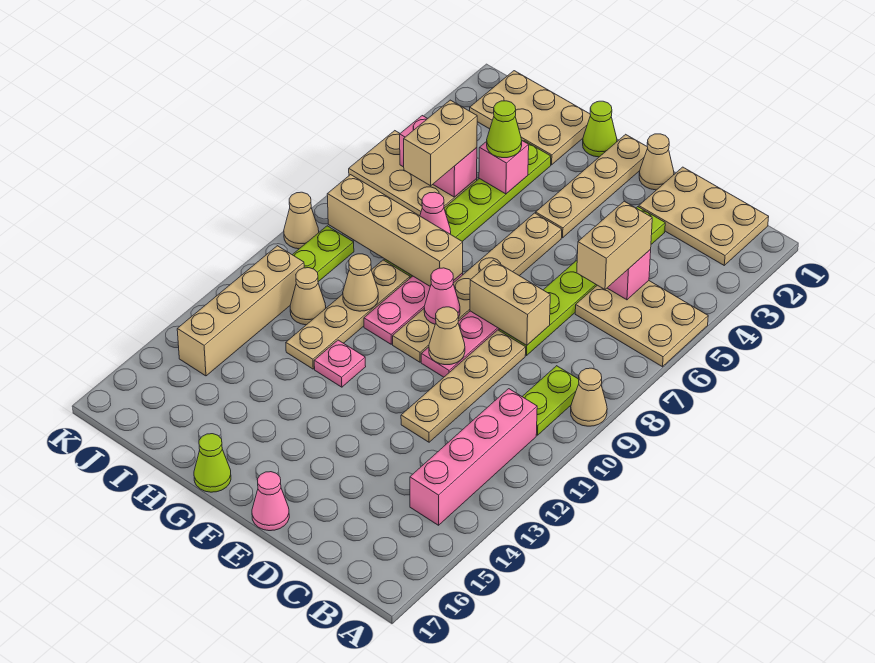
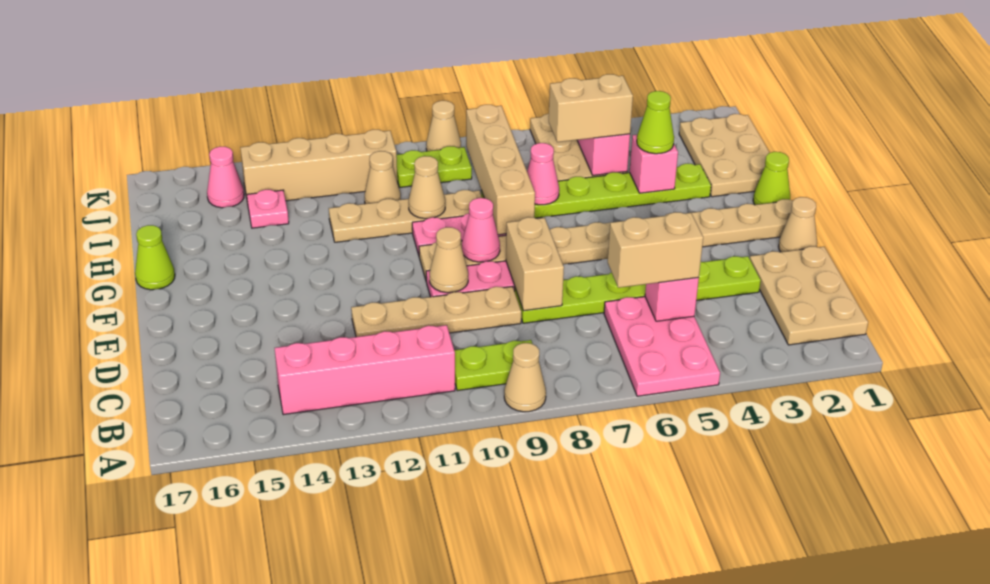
tan 2x3 plate [575,281,708,367] -> pink 2x3 plate [604,297,720,396]
pink 1x1 cone [252,472,289,531] -> pink 1x1 cone moved to [207,147,244,208]
pink 1x1 plate [314,340,366,387] -> pink 1x1 plate moved to [247,190,289,228]

